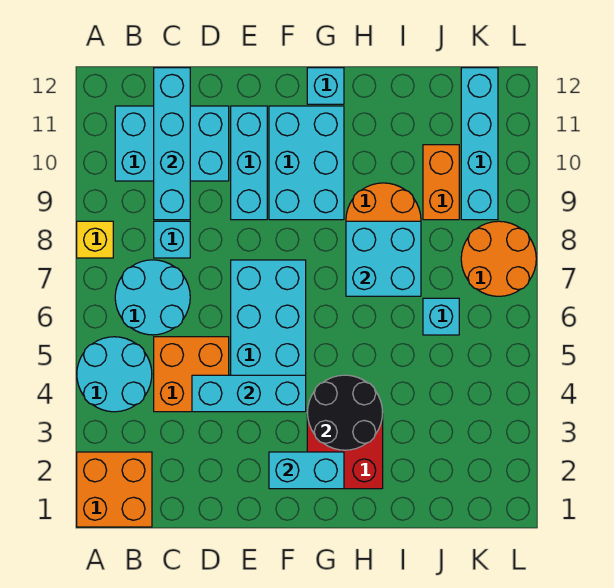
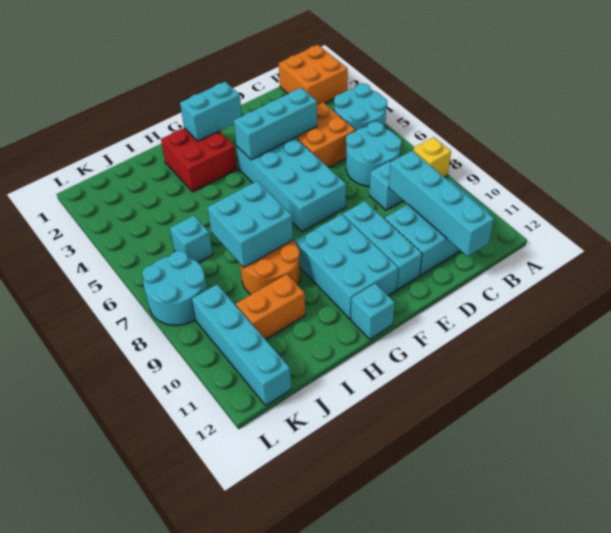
black 2x2 round brick [308,375,383,450] -> none
orange 1x2 brick [423,145,459,220] -> orange 1x2 brick turned to [236,274,305,339]
orange 2x2 round brick [461,221,536,296] -> cyan 2x2 round brick [142,251,207,326]

